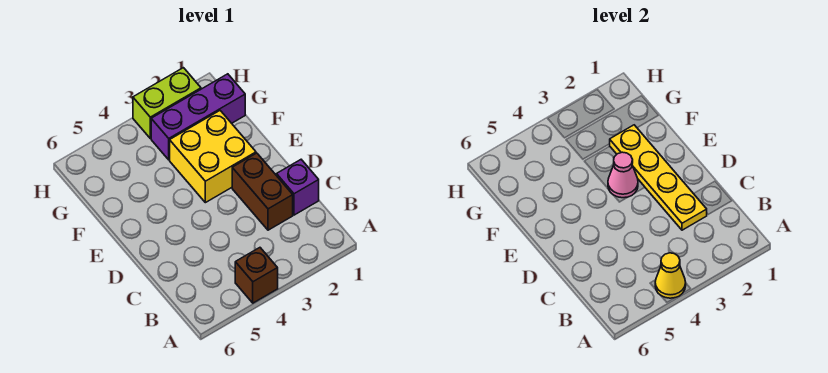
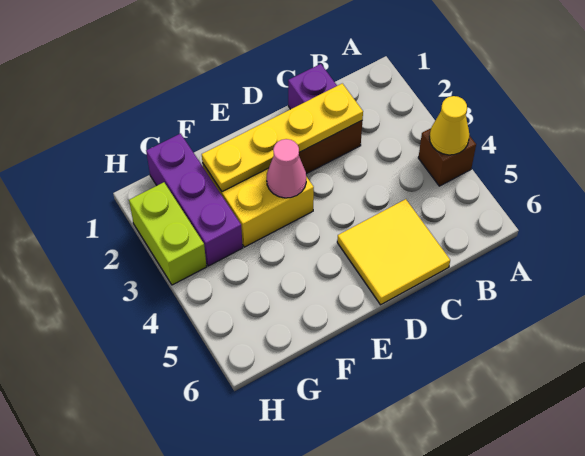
none -> yellow 2x2 tile [337,199,450,305]

